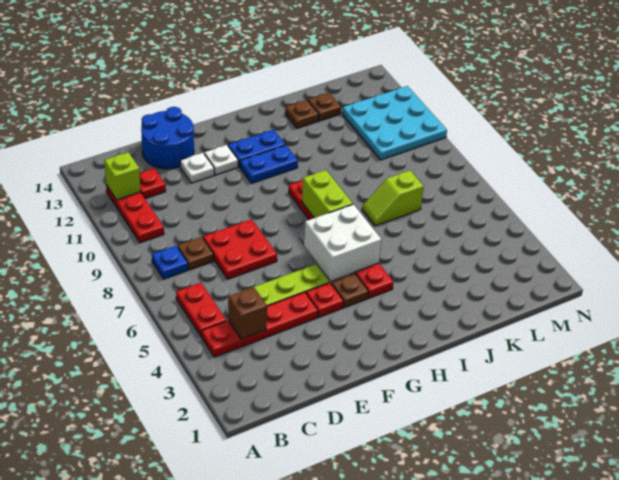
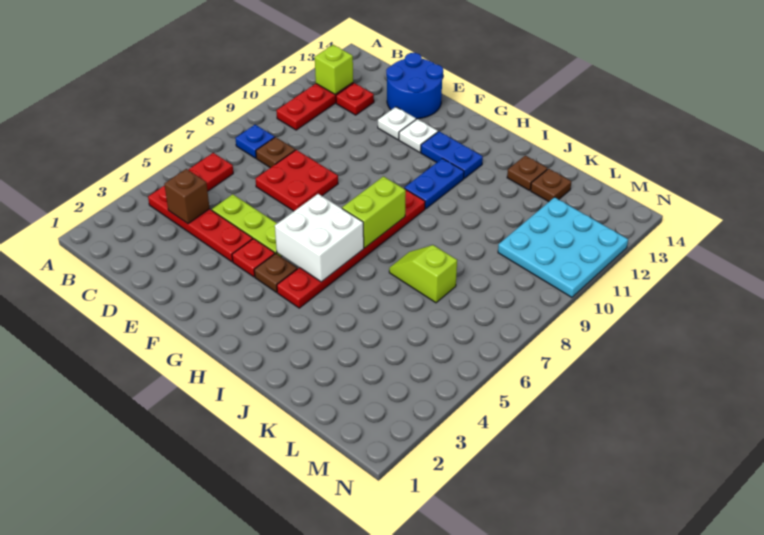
blue 1x2 plate [240,145,298,183] -> blue 1x2 plate turned to [404,159,464,209]

